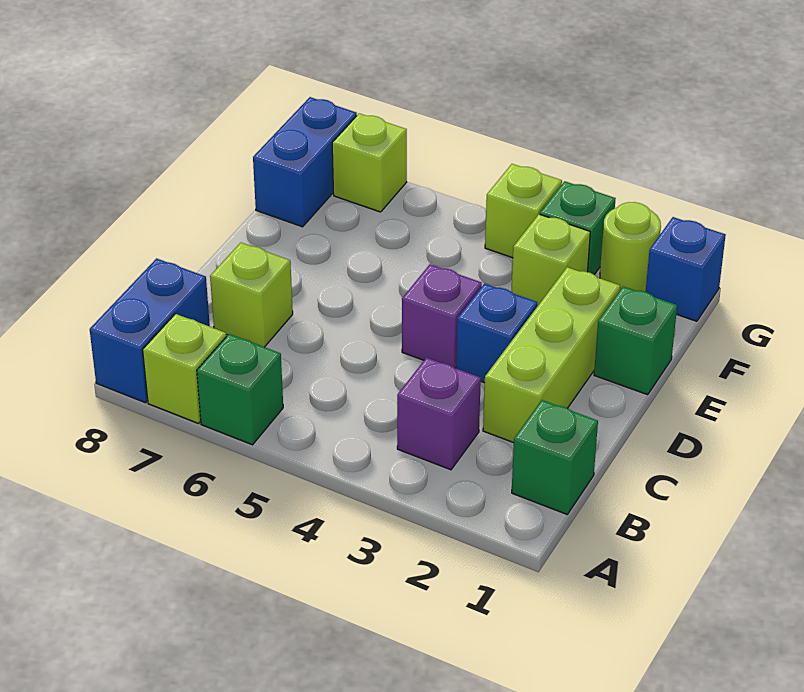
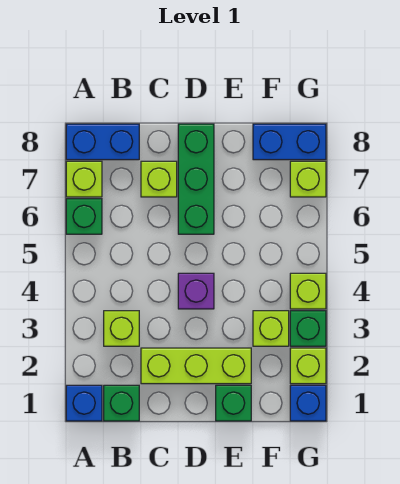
purple 1x1 brick [397,358,481,470] -> lime 1x1 brick [104,311,139,346]
blue 1x1 brick [456,283,537,383] -> blue 1x1 brick moved to [66,385,102,421]
none -> green 1x3 brick [178,124,214,234]
lime 1x1 round brick [600,202,661,292] -> lime 1x1 brick [290,348,326,384]

